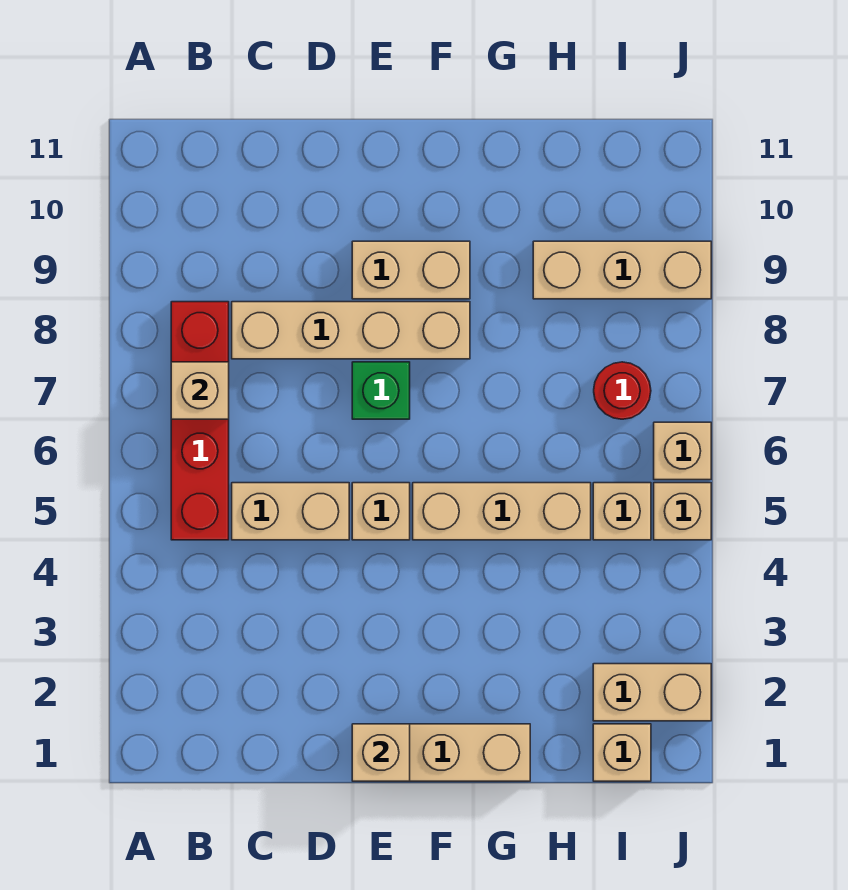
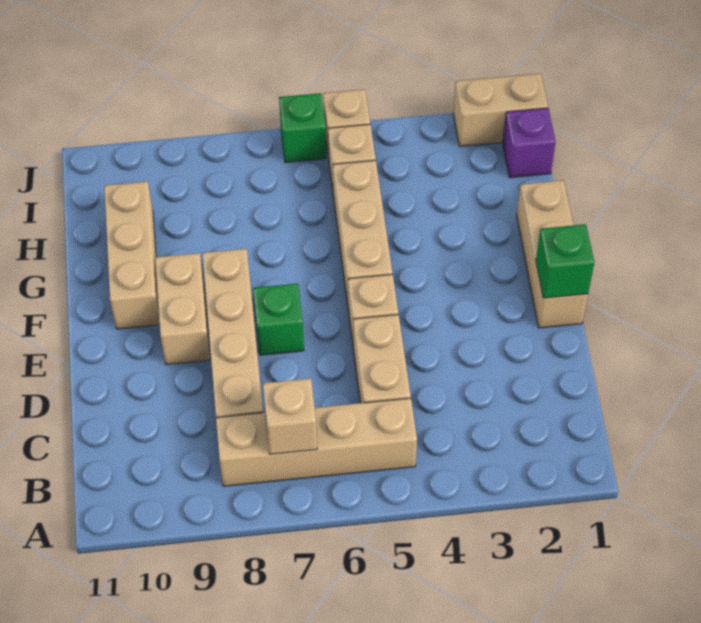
red 1x4 brick [171,302,229,540] -> tan 1x4 brick [216,398,417,486]
tan 1x1 brick [352,724,410,781] -> green 1x1 brick [536,224,594,298]
tan 1x3 brick [533,241,711,299] -> tan 1x3 brick moved to [104,181,160,329]
tan 1x1 brick [593,724,651,781] -> purple 1x1 brick [503,108,556,178]
tan 1x2 brick [593,664,711,721] -> tan 1x2 brick turned to [453,73,548,146]
red 1x1 round brick [594,362,651,419] -> none
tan 1x1 brick [654,422,711,480] -> green 1x1 brick [279,93,326,162]

